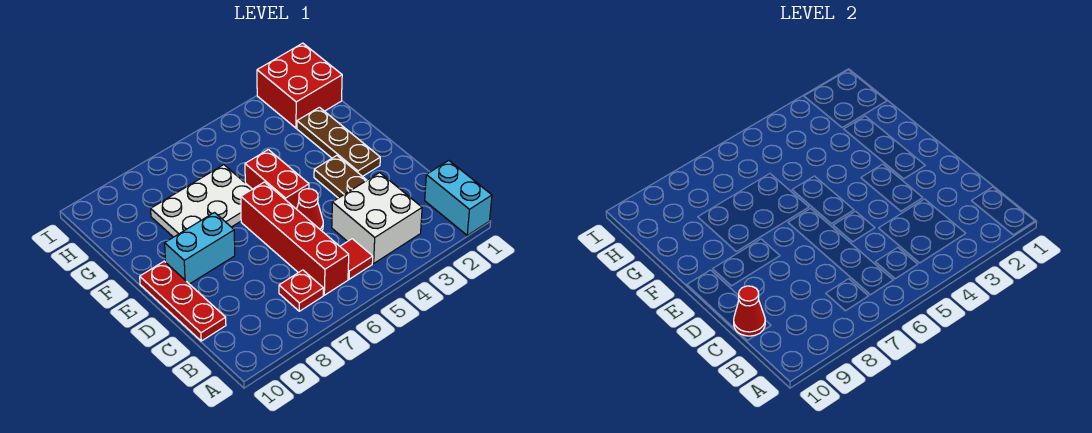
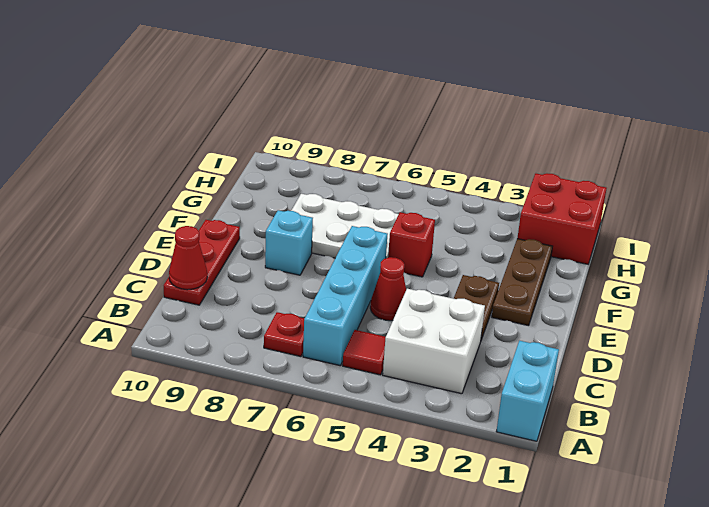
red 1x4 brick [241,182,349,295] -> cyan 1x4 brick [303,226,388,366]
red 1x2 brick [245,150,309,209] -> red 1x1 brick [388,212,435,277]
cyan 1x2 brick [165,213,235,284] -> cyan 1x1 brick [265,210,313,275]

